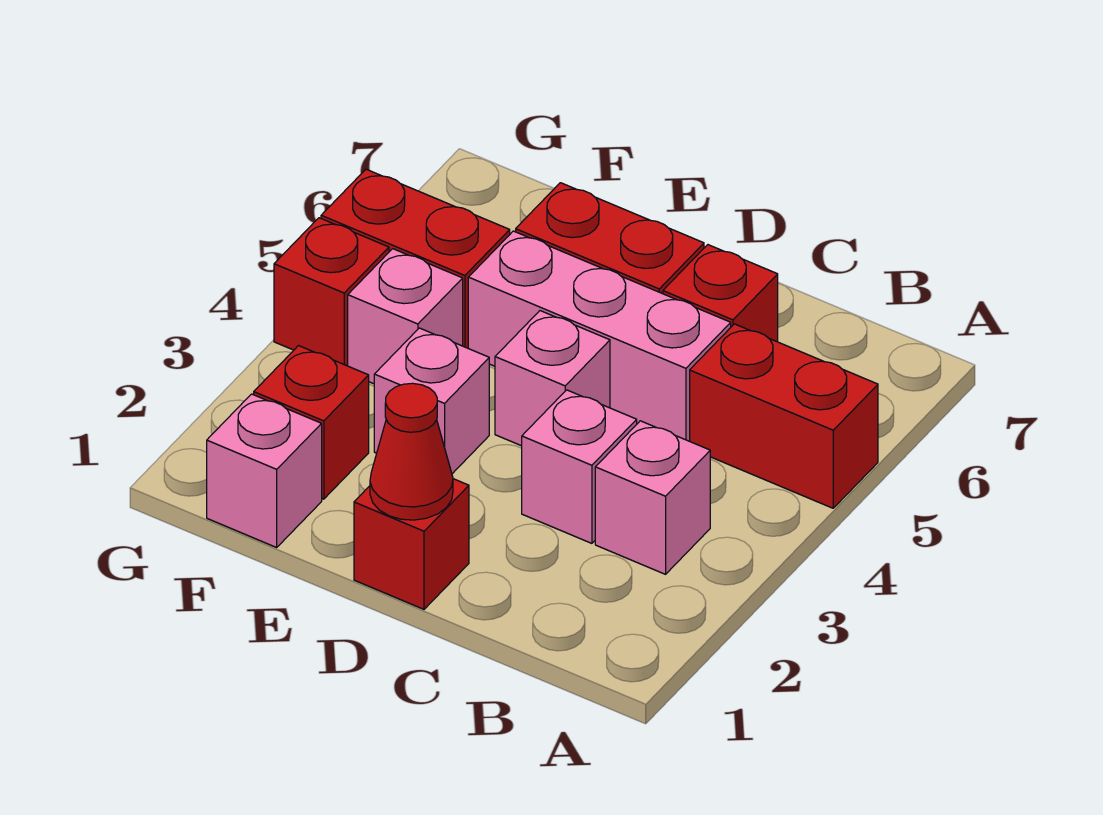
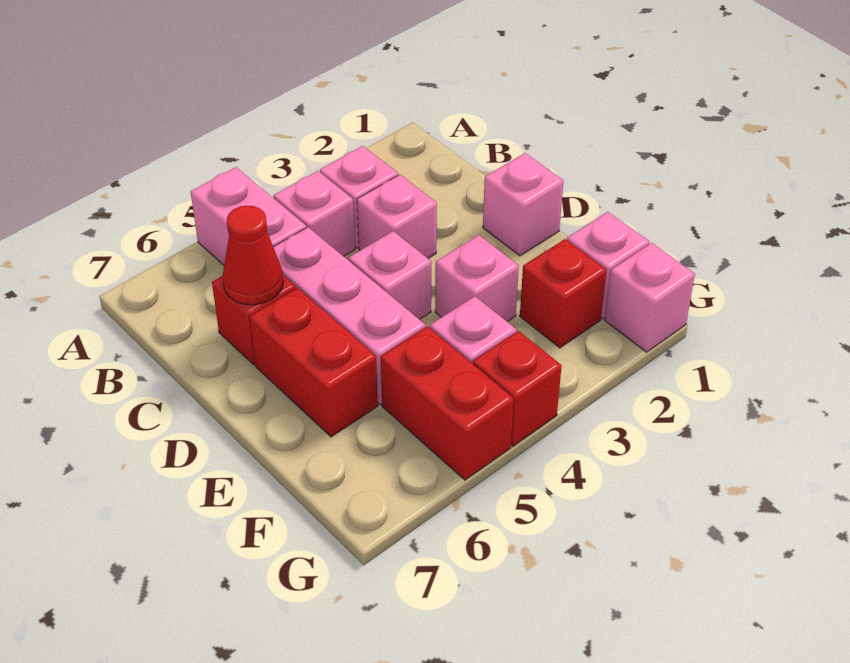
red 1x2 brick [690,324,878,508] -> pink 1x2 brick [191,167,306,265]
none -> pink 1x1 brick [274,171,355,256]
red 1x1 brick [354,479,469,609] -> pink 1x1 brick [483,153,564,256]
red 1x1 cone [370,383,453,520] -> red 1x1 cone moved to [223,206,283,305]
none -> pink 1x1 brick [605,243,695,352]

